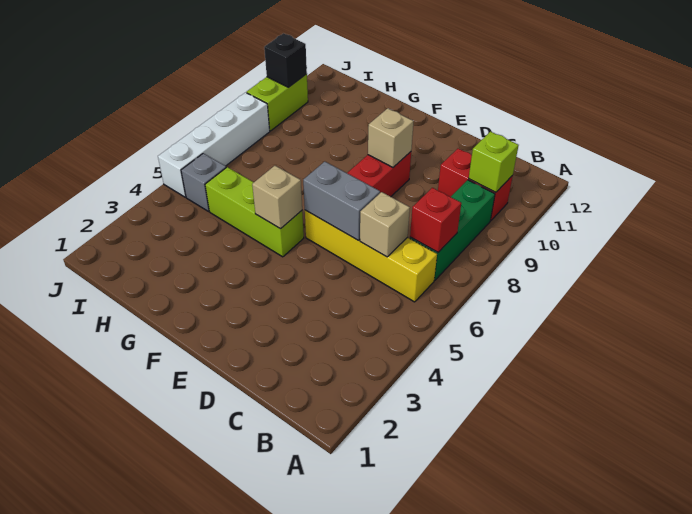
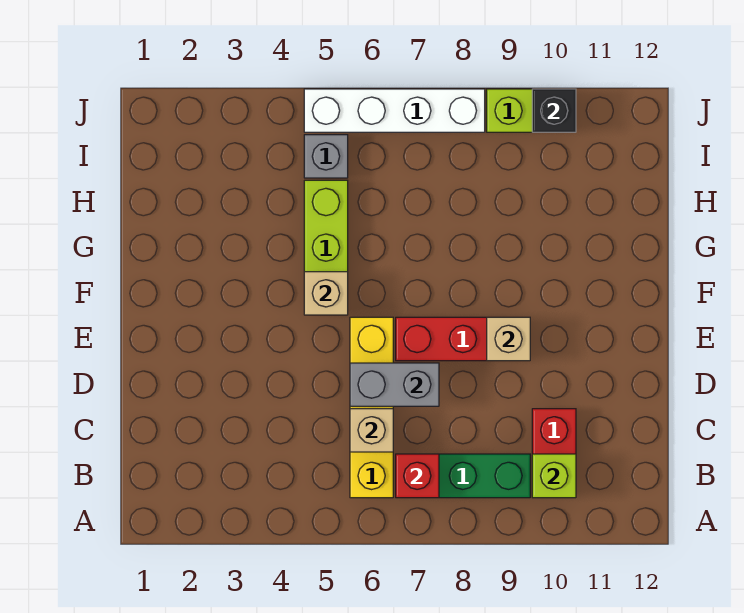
grey 1x2 brick [303,162,380,240] -> grey 1x2 brick turned to [350,363,439,406]

